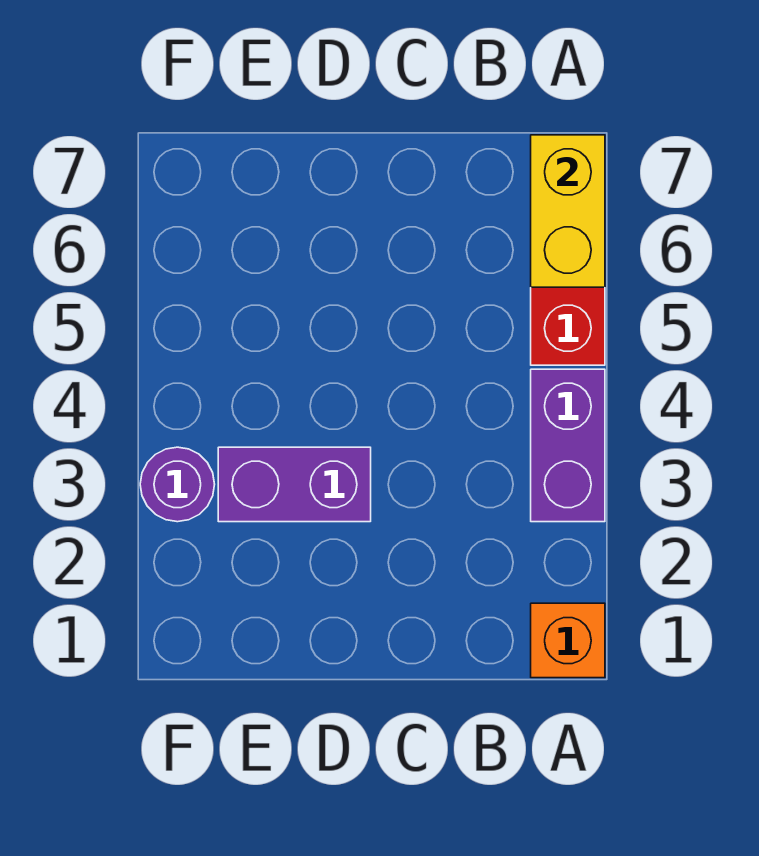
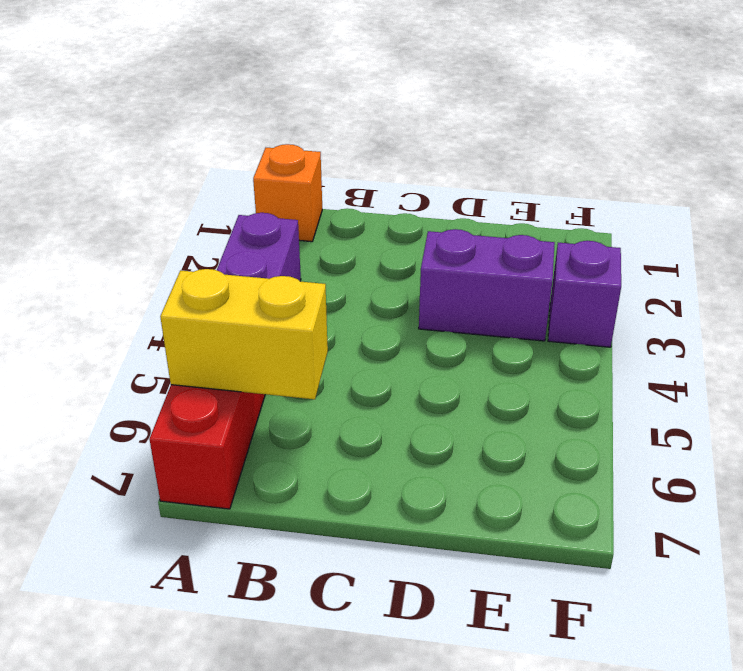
yellow 1x2 brick [531,135,605,287] -> yellow 1x2 brick turned to [160,269,328,399]
purple 1x1 round brick [140,447,215,522] -> purple 1x1 brick [548,241,621,347]

